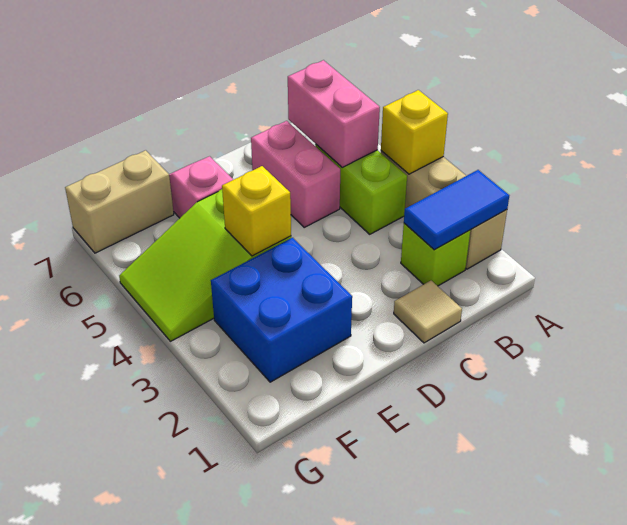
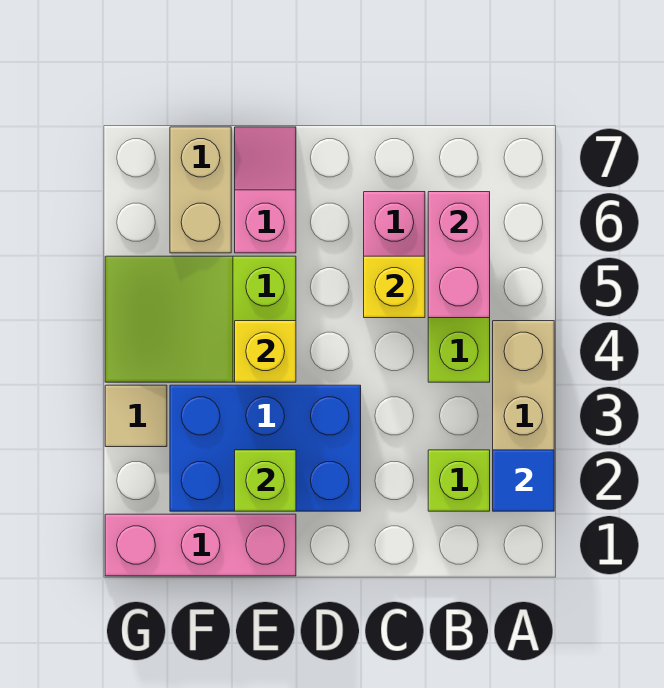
blue 1x2 tile [404,170,509,250] -> blue 1x1 tile [493,450,554,511]
yellow 1x1 brick [381,90,448,174] -> yellow 1x1 brick moved to [364,256,425,318]
tan 1x1 tile [394,281,462,343] -> tan 1x1 tile moved to [105,385,167,447]
none -> pink 1x3 brick [105,514,296,576]
blue 2x2 brick [211,238,352,382] -> blue 2x3 brick [170,385,361,511]
none -> lime 1x1 brick [235,450,296,511]
tan 1x2 brick [65,150,174,253] -> tan 1x2 brick turned to [170,127,231,253]

